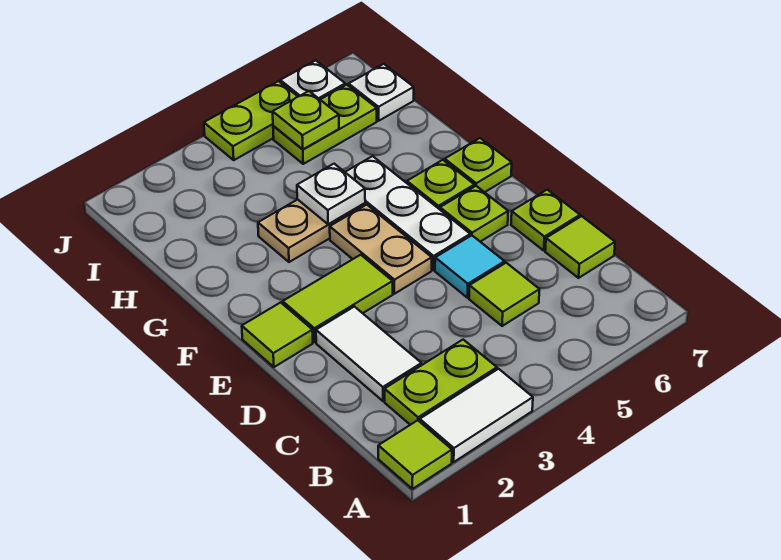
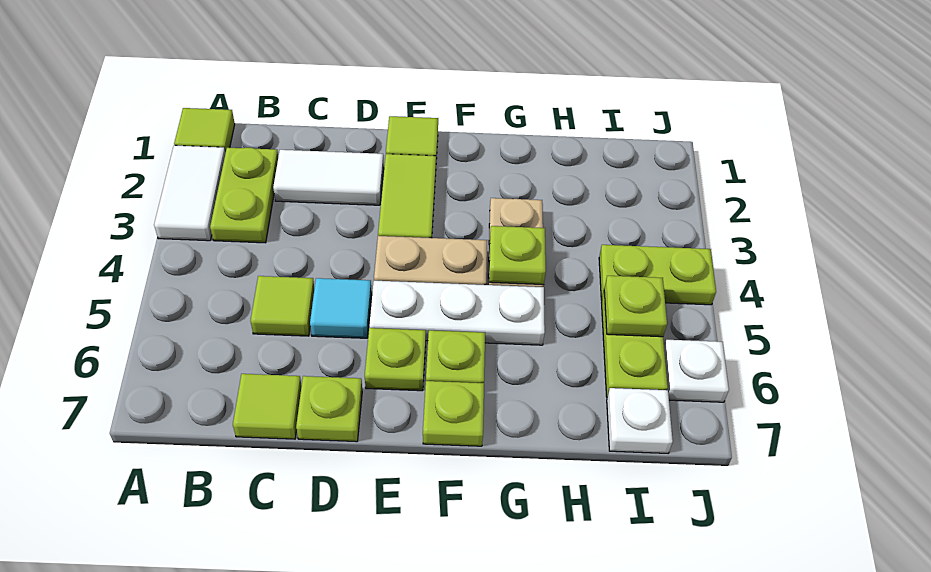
white 1x1 plate [297,164,365,224] -> lime 1x1 plate [489,226,546,285]
lime 1x2 plate [204,81,298,160] -> lime 1x2 plate turned to [599,245,716,305]

